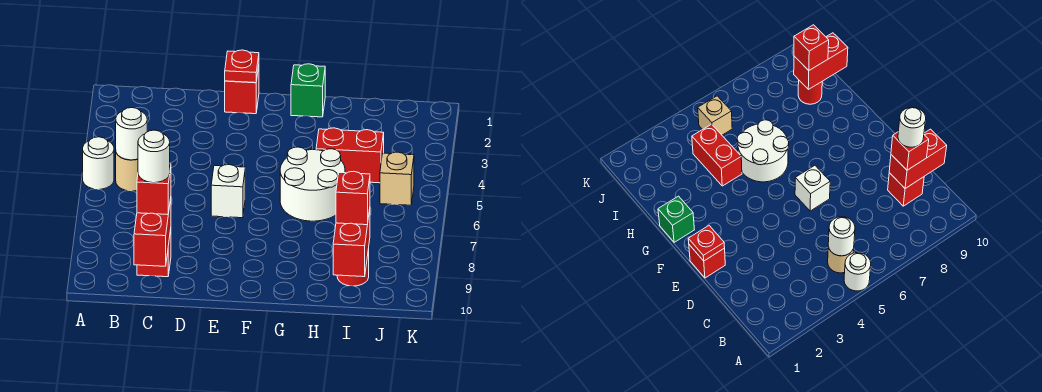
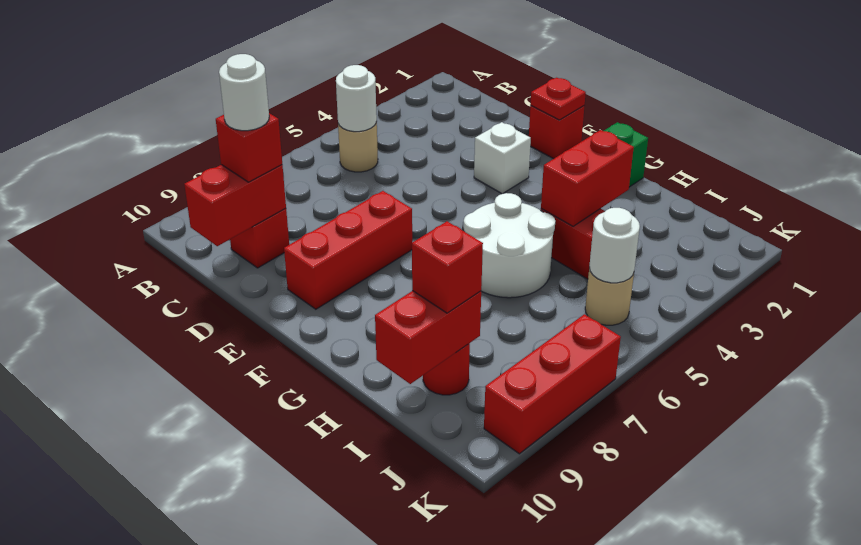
white 1x1 round brick [83,137,114,189] -> white 1x1 round brick moved to [589,208,640,283]
white 1x1 brick [211,165,245,218] -> white 1x1 brick moved to [474,122,531,194]
none -> red 1x3 brick [284,191,412,309]
none -> red 1x2 brick [541,130,634,226]
tan 1x1 brick [380,152,414,205] -> tan 1x1 round brick [585,268,634,325]
none -> red 1x3 brick [484,314,621,454]

